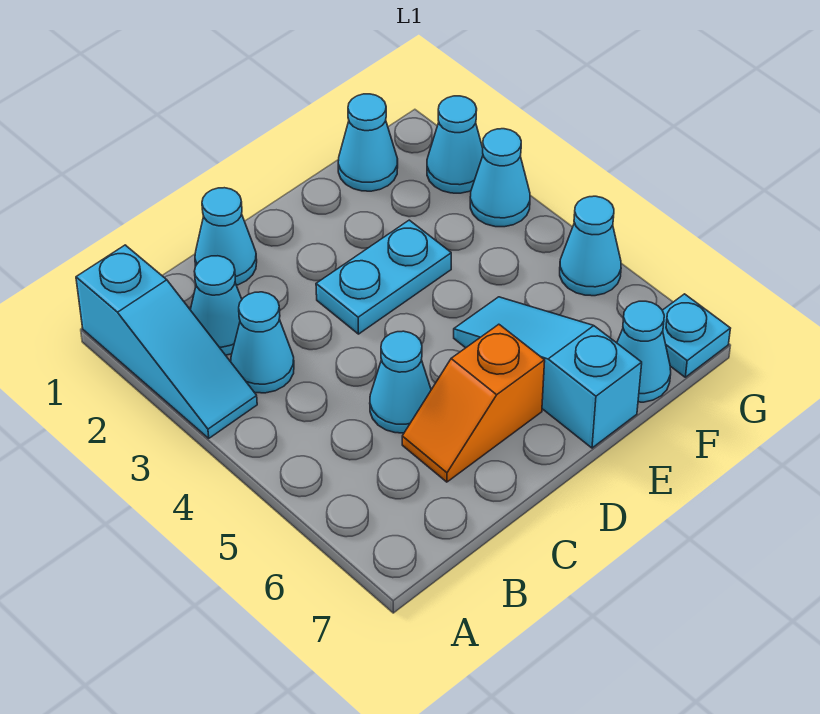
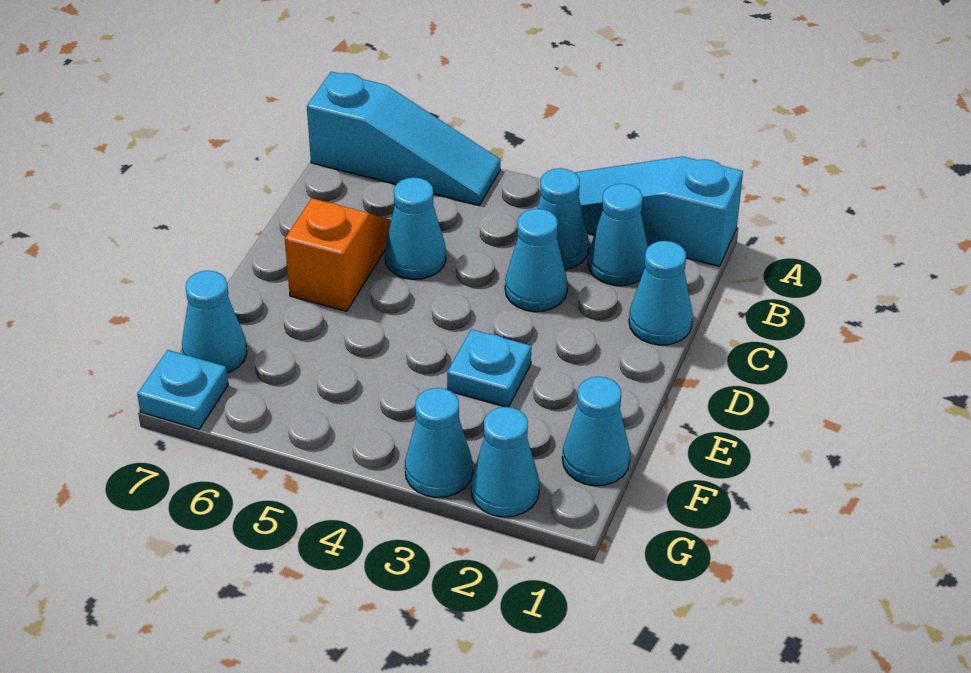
cyan 1x2 plate [316,220,451,334] -> cyan 1x1 plate [447,329,531,407]
cyan 1x3 slope [454,297,642,448] -> cyan 1x3 slope moved to [307,72,500,205]
cyan 1x1 cone [560,196,621,296] -> cyan 1x1 cone moved to [505,209,567,312]

